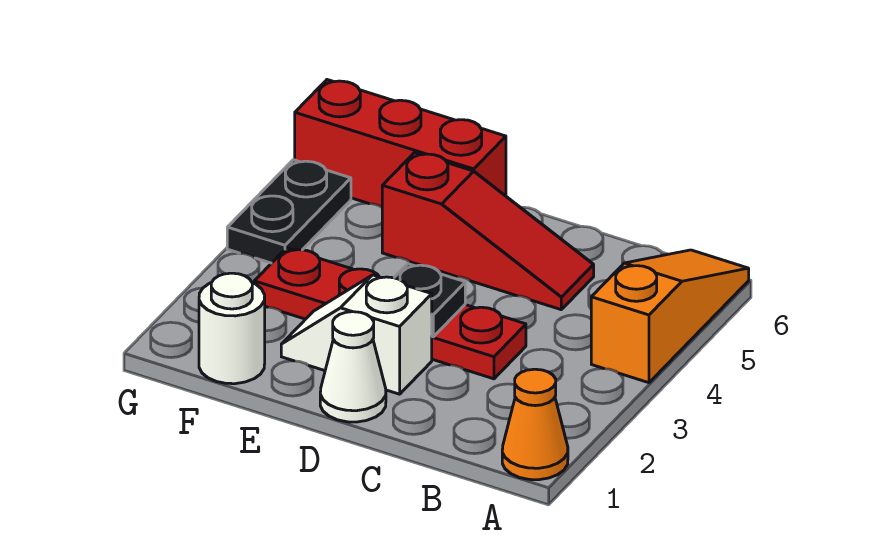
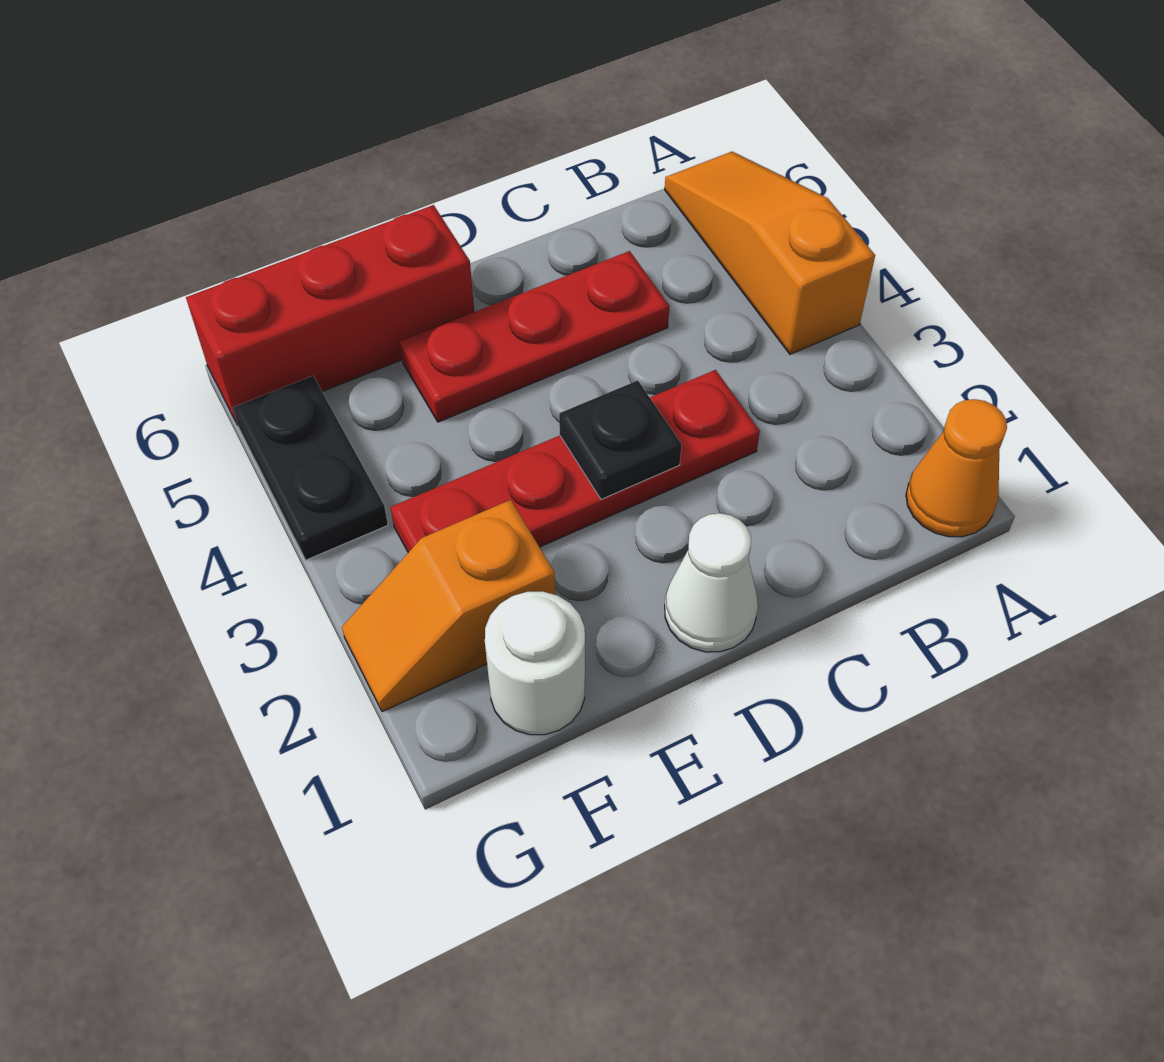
red 1x3 slope [382,153,594,310] -> red 1x3 plate [400,251,669,422]
white 1x2 slope [281,275,432,394] -> none
none -> orange 1x2 slope [342,500,555,712]

